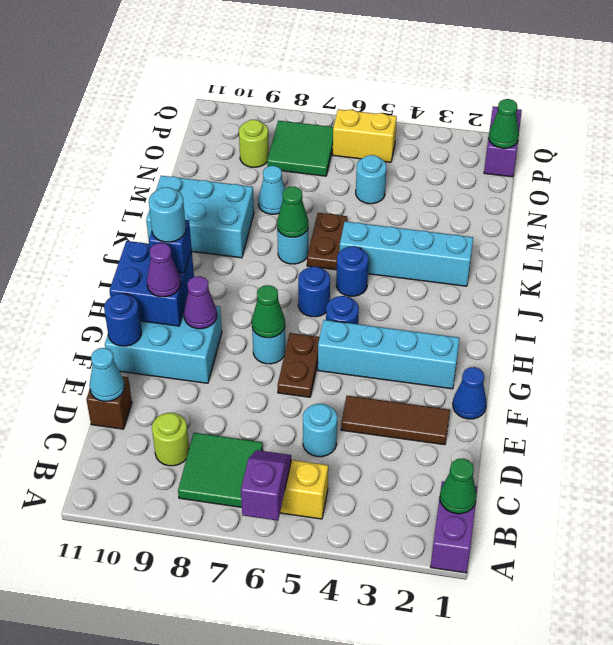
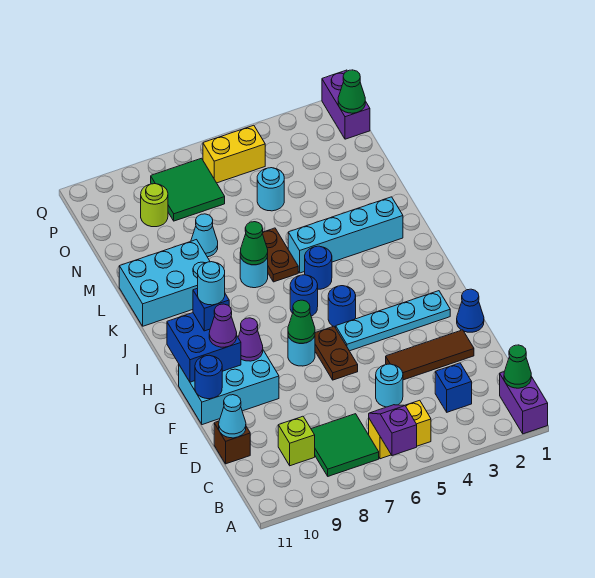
none -> blue 1x1 brick [435,363,472,412]
lime 1x1 round brick [152,413,189,466] -> lime 1x1 brick [278,416,315,466]
cyan 1x4 brick [318,320,460,389] -> cyan 1x4 plate [336,291,450,351]

